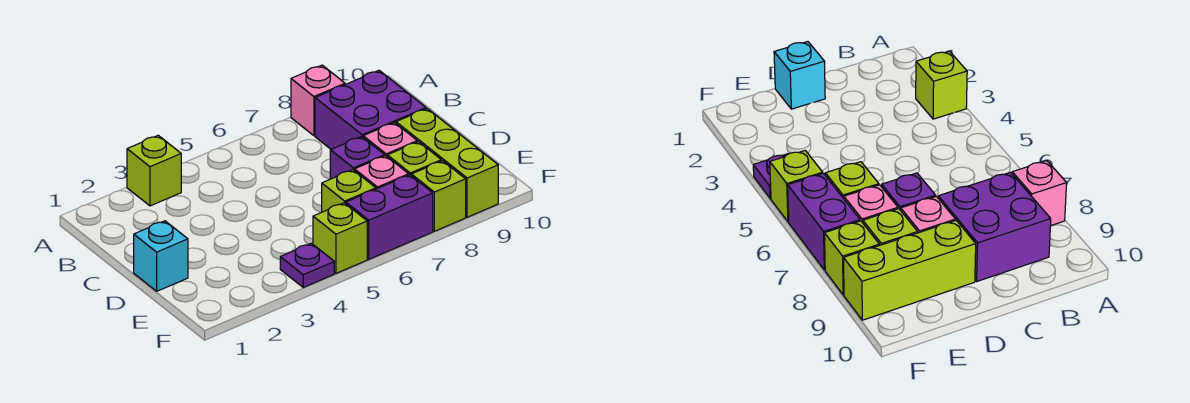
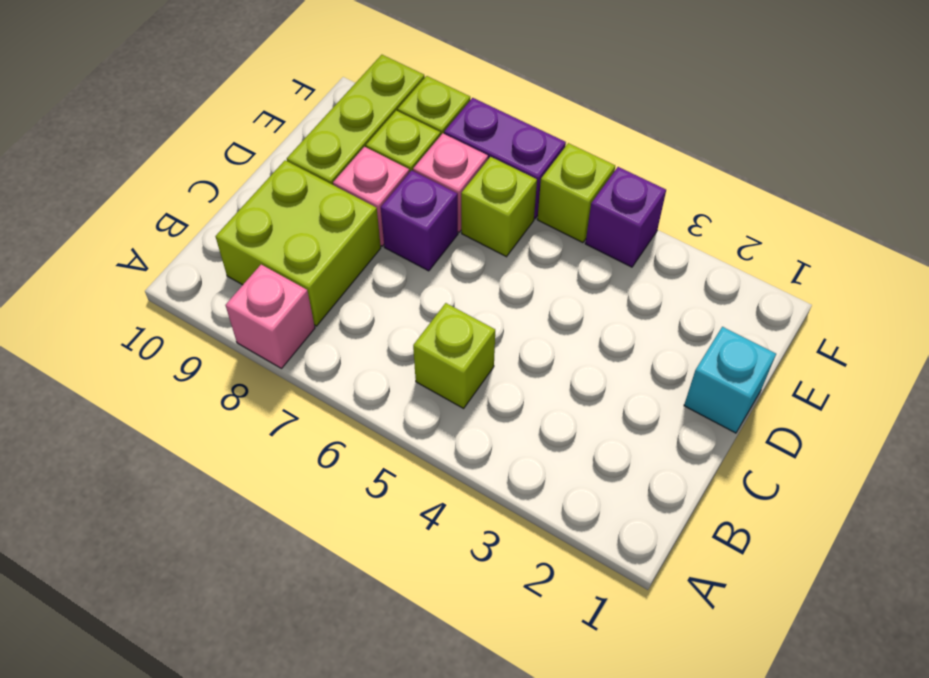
lime 1x1 brick [127,135,181,206] -> lime 1x1 brick moved to [413,303,495,408]
purple 2x2 brick [315,70,426,149] -> lime 2x2 brick [216,160,381,326]
purple 1x1 plate [280,243,334,287] -> purple 1x1 brick [585,167,666,267]

